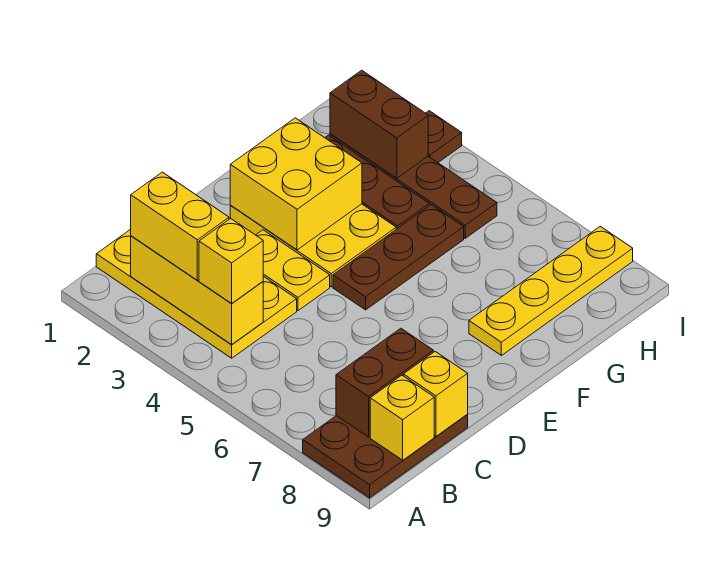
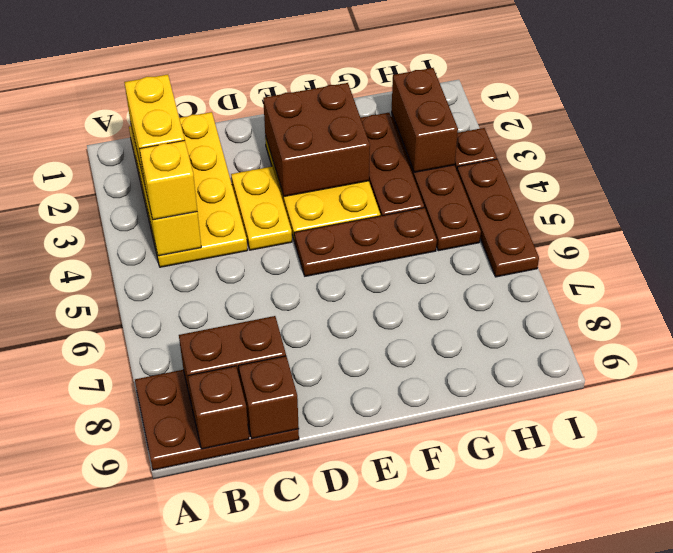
yellow 1x1 brick [370,375,434,460] -> brown 1x1 brick [188,366,249,449]
yellow 1x1 brick [403,352,468,436] -> brown 1x1 brick [239,356,299,438]
yellow 2x2 brick [230,118,362,250] -> brown 2x2 brick [263,83,370,196]
yellow 1x4 plate [469,226,633,355] -> none
none -> brown 1x3 plate [457,159,539,277]

